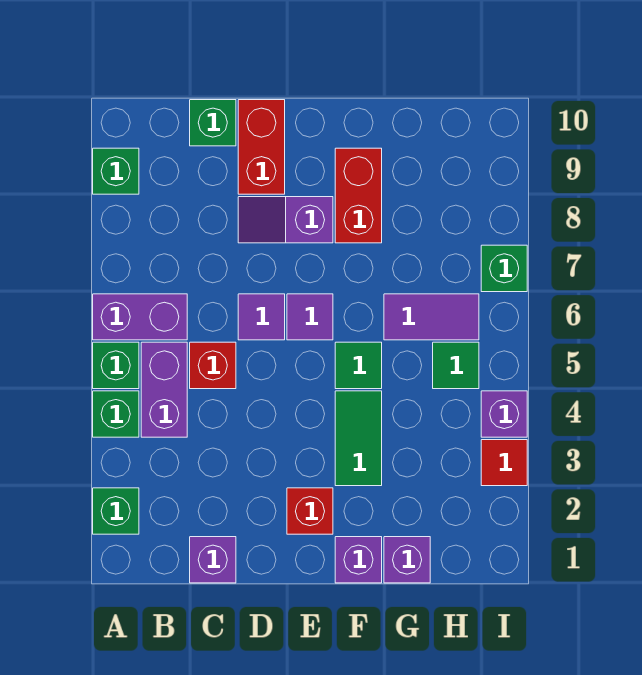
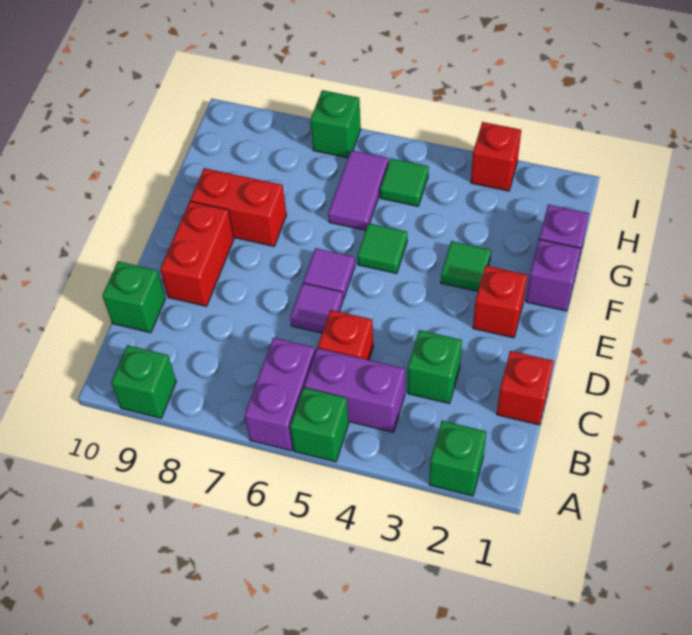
green 1x1 brick [93,391,139,437] -> green 1x1 brick moved to [408,330,462,403]
purple 1x1 brick [190,537,236,583] -> red 1x1 brick [497,351,554,425]
purple 1x2 slope [238,197,333,243] -> none
red 1x2 brick [238,100,285,194] -> red 1x2 brick turned to [160,201,234,306]
green 1x2 tile [335,391,382,486] -> green 1x1 tile [441,241,491,291]
red 1x1 tile [481,440,527,486] -> red 1x1 brick [471,122,521,191]
purple 1x1 brick [481,391,527,437] -> none

